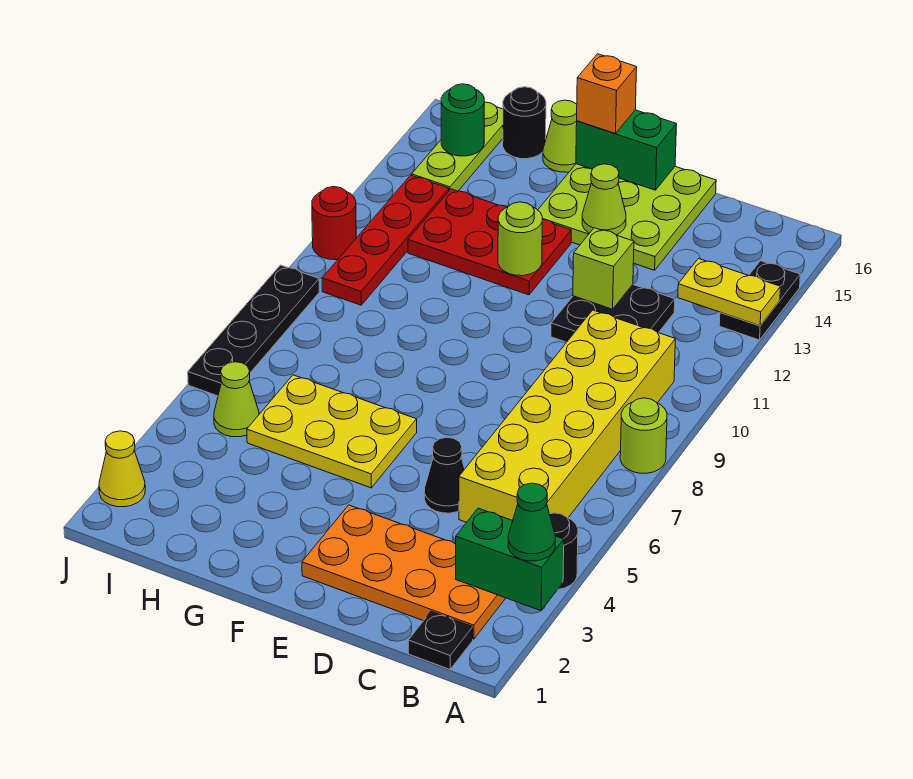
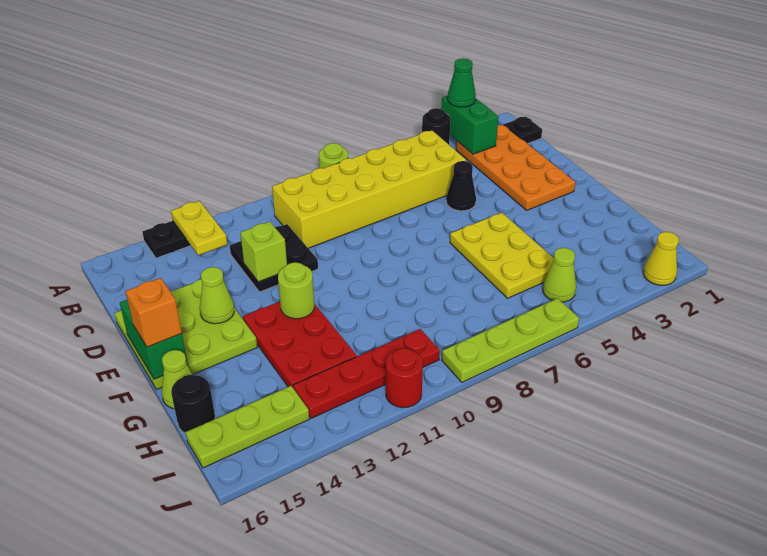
green 1x1 round brick [441,84,484,156] -> none
black 1x4 plate [188,265,319,396] -> lime 1x4 plate [442,298,579,382]

